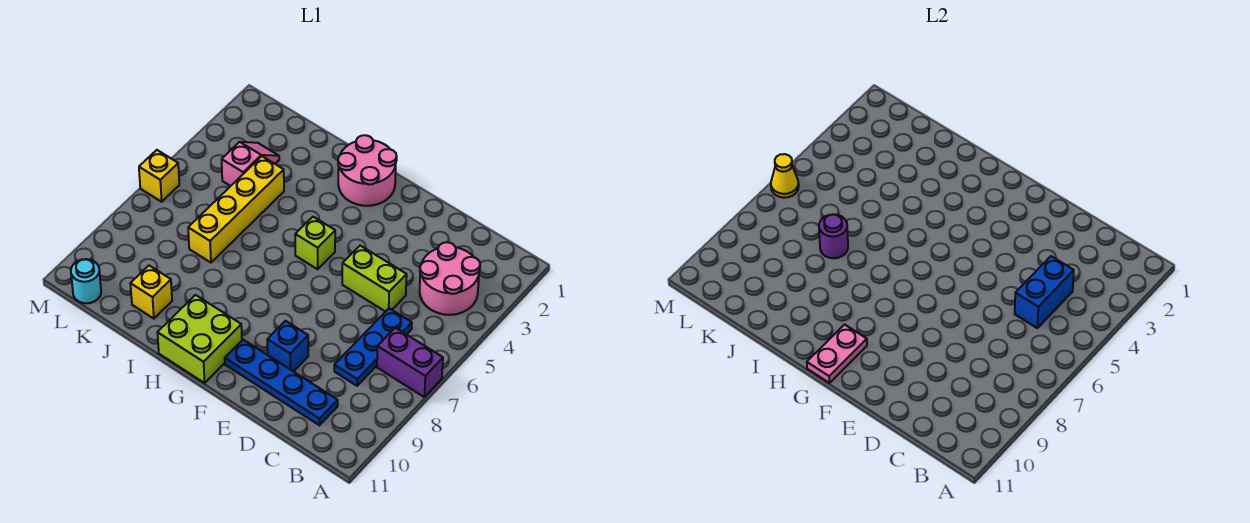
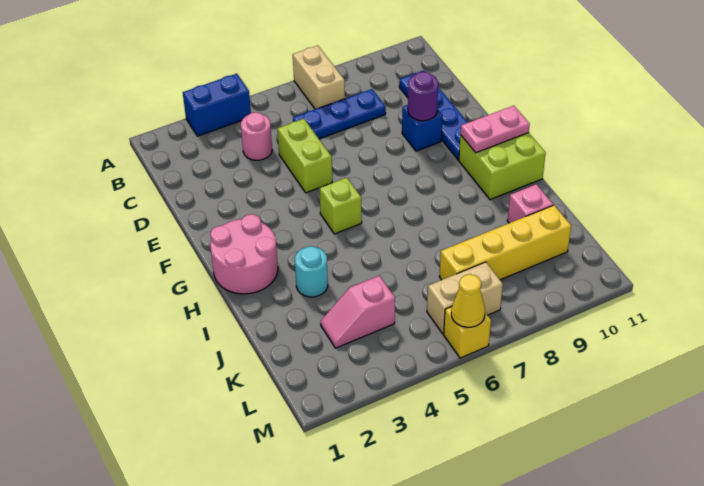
purple 1x2 brick [377,328,443,397] -> tan 1x2 brick [293,46,345,109]
pink 2x2 round brick [420,242,480,315] -> pink 1x1 round brick [241,112,272,160]
blue 1x2 brick [1015,256,1074,328] -> blue 1x2 brick moved to [183,74,251,136]
yellow 1x4 brick [188,156,284,263] -> yellow 1x4 brick moved to [439,205,571,280]
purple 1x1 round brick [819,214,848,258] -> purple 1x1 round brick moved to [408,72,438,121]
yellow 1x1 brick [130,266,172,319] -> pink 1x1 brick [507,184,553,223]
none -> tan 1x2 brick [427,262,503,334]
cyan 1x1 round brick [71,259,101,303] -> cyan 1x1 round brick moved to [295,246,328,297]

